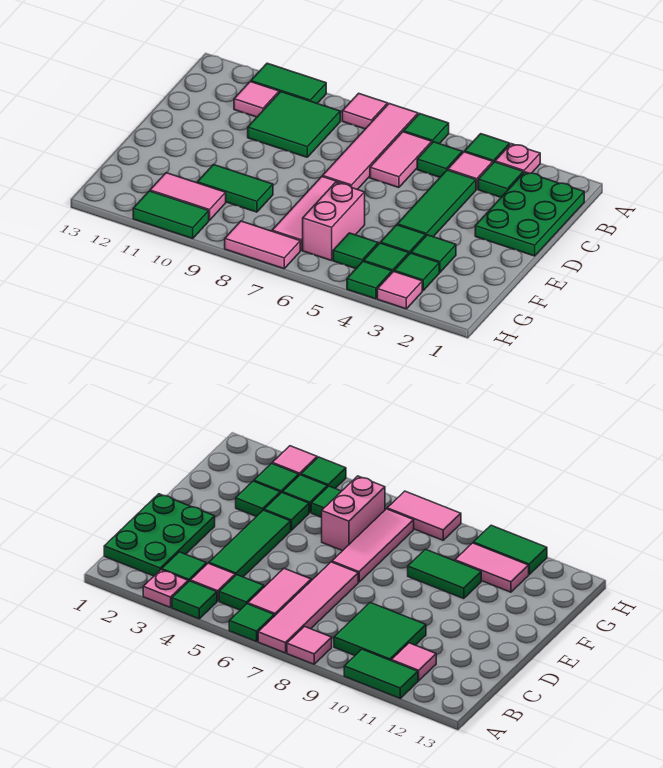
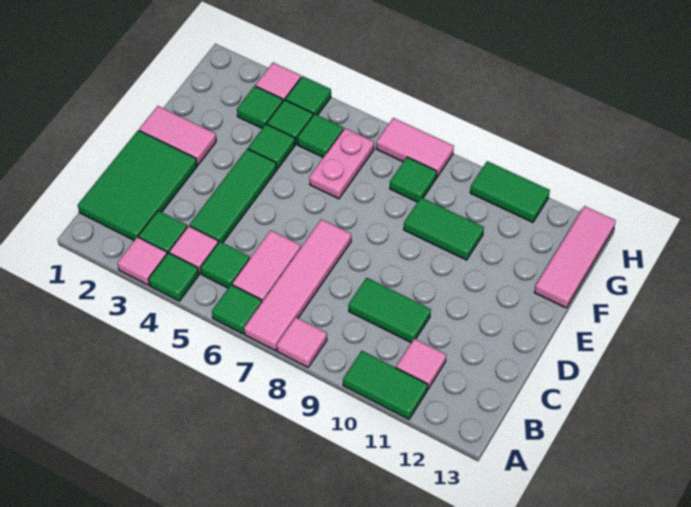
pink 1x1 plate [495,144,540,173] -> pink 1x1 tile [117,237,167,285]
green 2x3 plate [475,172,584,256] -> green 2x3 tile [78,130,197,240]
green 2x2 tile [248,92,340,157] -> green 1x2 tile [349,278,431,342]
pink 1x3 tile [272,176,343,250] -> pink 1x3 tile moved to [534,206,616,308]
green 1x1 tile [411,235,456,272] -> green 1x1 tile moved to [390,157,437,202]
pink 1x2 brick [303,182,365,261] -> pink 1x2 plate [309,128,374,199]
pink 1x2 tile [150,173,226,220] -> pink 1x2 tile moved to [139,106,216,165]

